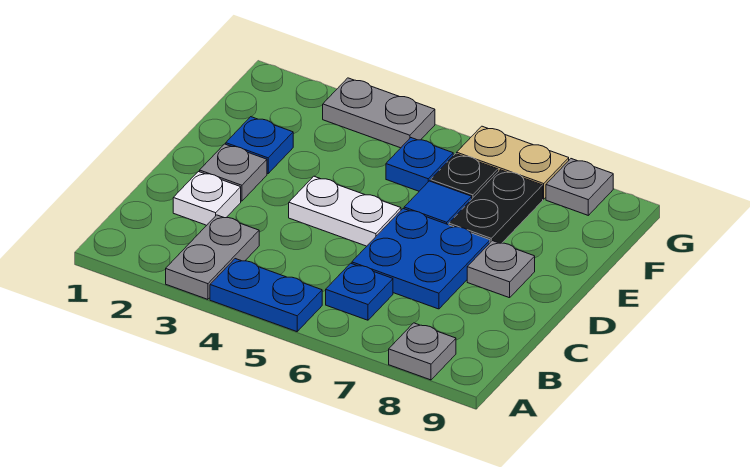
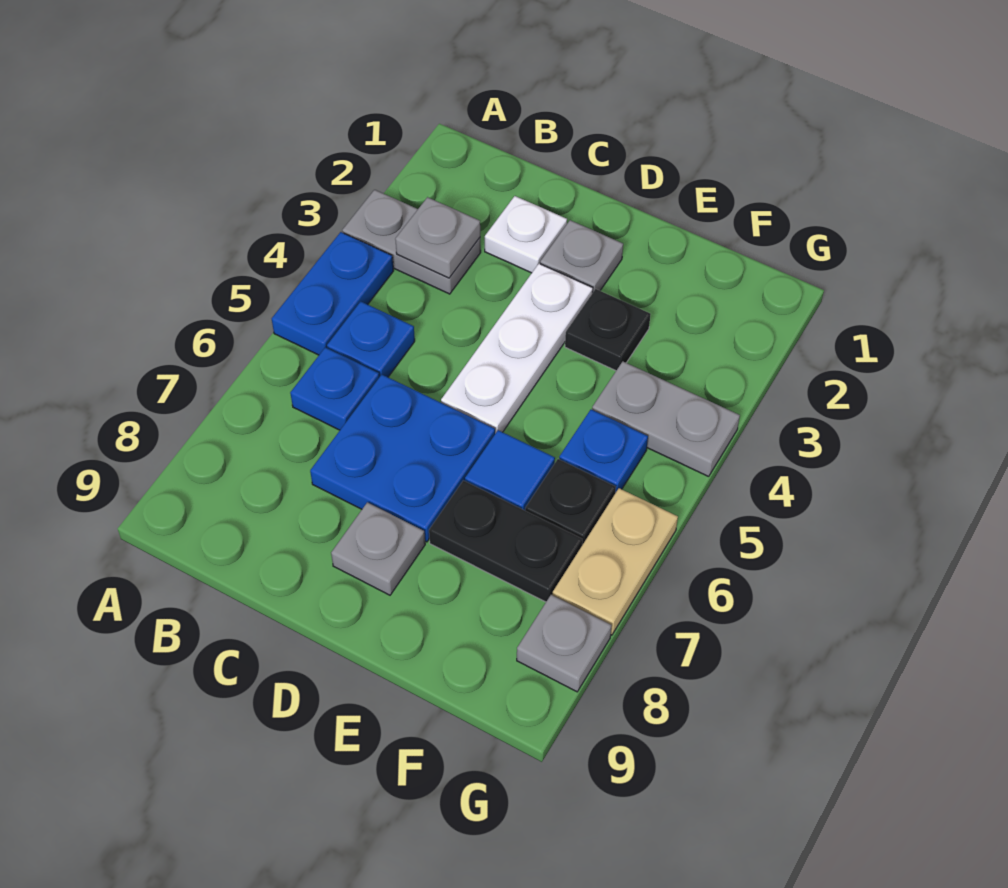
grey 1x1 plate [389,323,456,380] -> grey 1x1 plate moved to [395,197,480,278]
white 1x2 plate [289,176,401,246] -> white 1x3 plate [441,264,593,434]
blue 1x1 plate [226,117,293,174] -> blue 1x1 plate moved to [327,302,415,377]
none -> black 1x1 plate [565,289,651,371]
grey 1x2 plate [323,78,435,148] -> grey 1x2 plate turned to [592,362,740,477]

